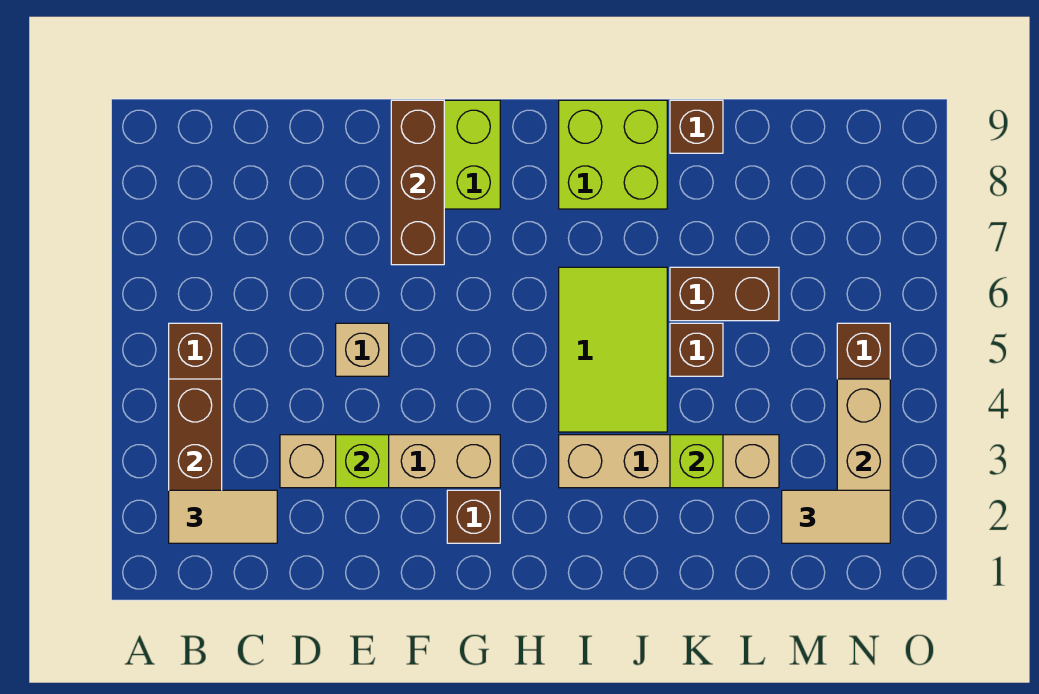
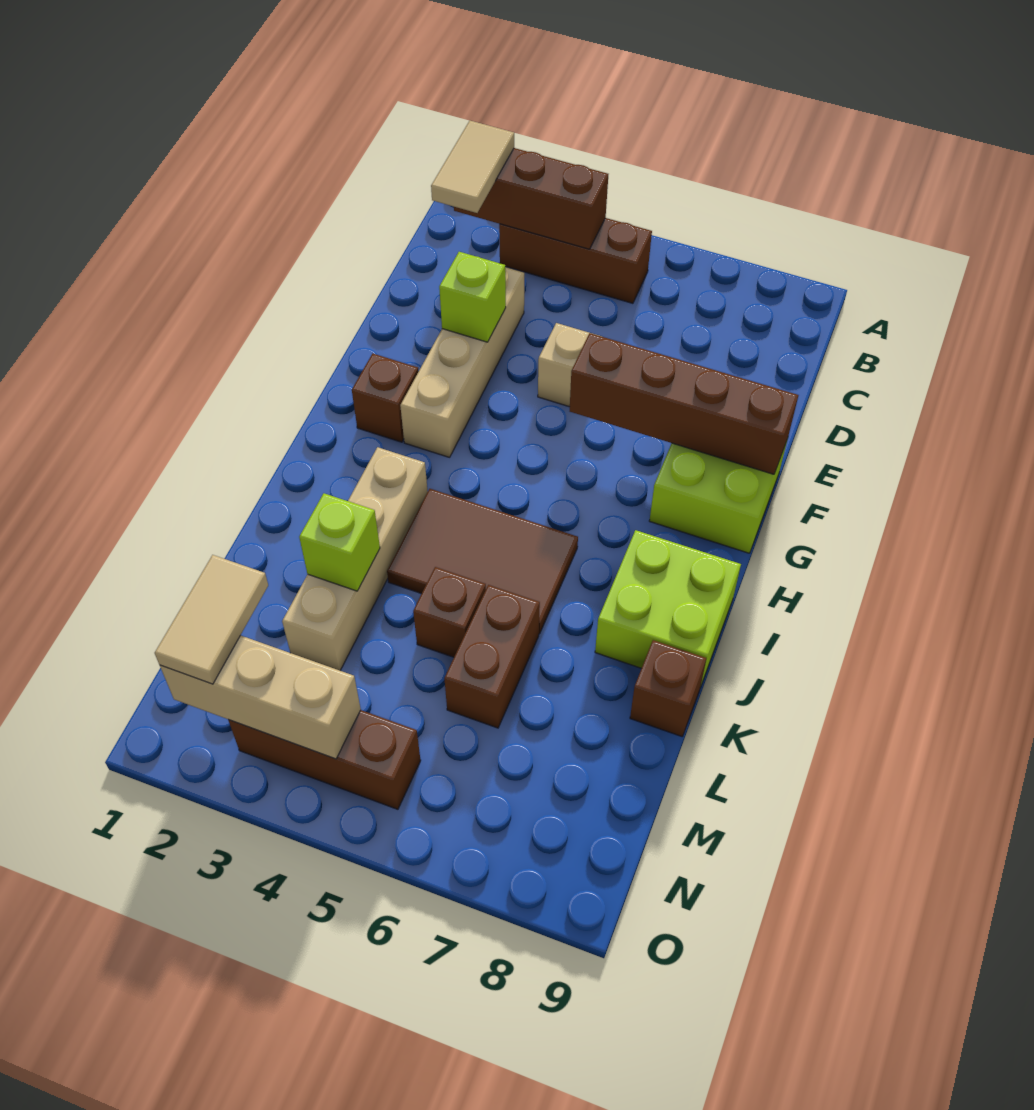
brown 1x3 brick [391,100,444,265] -> brown 1x4 brick [570,333,798,474]
lime 2x3 tile [559,267,667,432] -> brown 2x3 tile [387,489,578,634]

